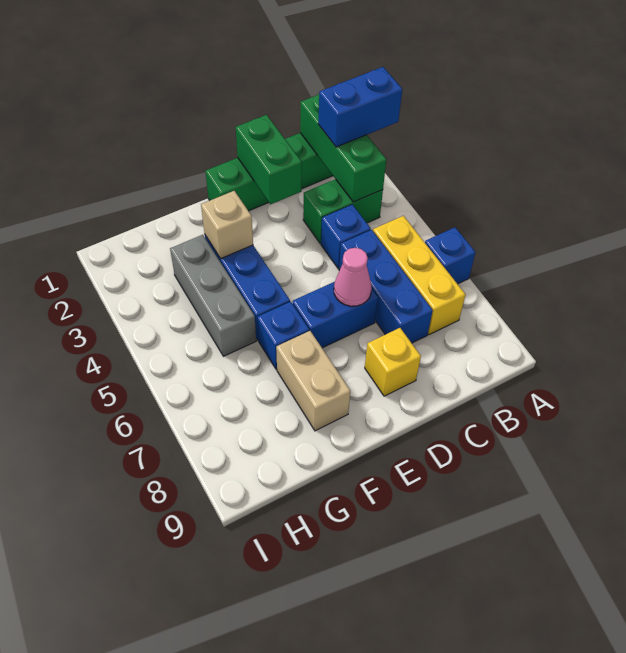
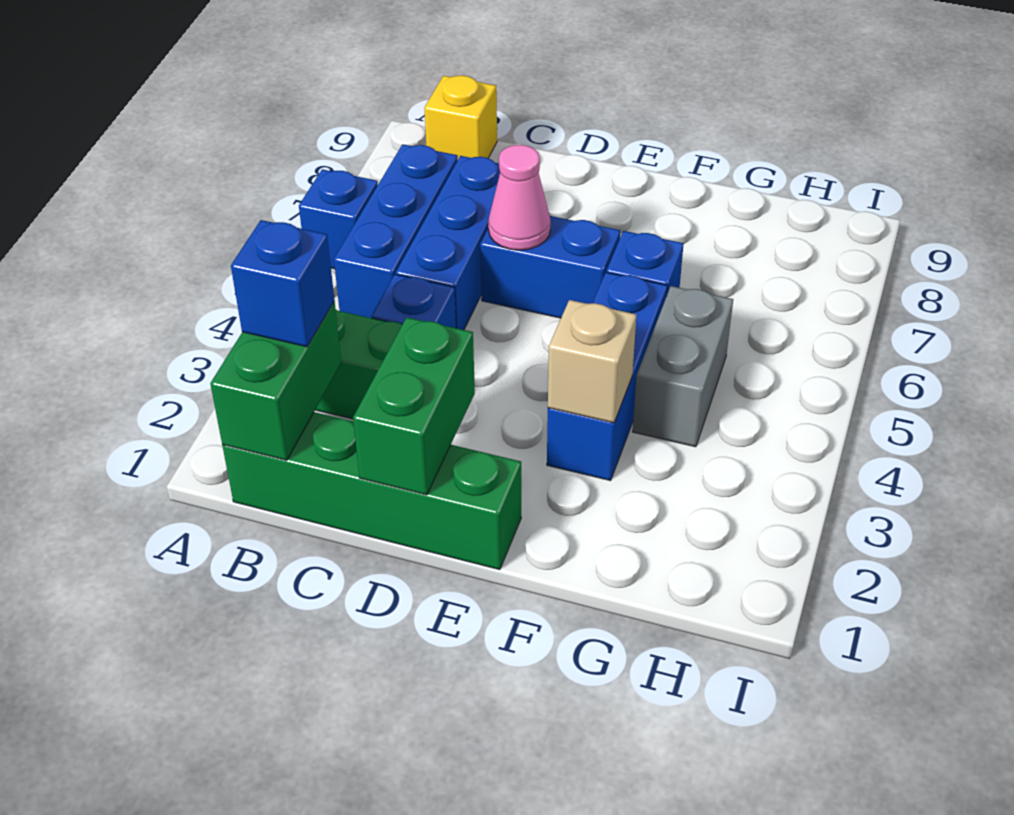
blue 1x2 brick [318,67,402,147] -> blue 1x1 brick [231,220,335,347]
green 1x3 brick [300,94,386,202] -> green 1x2 brick [210,302,341,460]
yellow 1x3 brick [373,216,465,335] -> blue 1x3 brick [334,144,458,318]
yellow 1x1 brick [365,328,421,396] -> yellow 1x1 brick moved to [424,75,497,159]
tan 1x2 brick [276,331,350,431] -> none
grey 1x3 brick [170,235,256,356] -> grey 1x2 brick [633,286,733,447]

